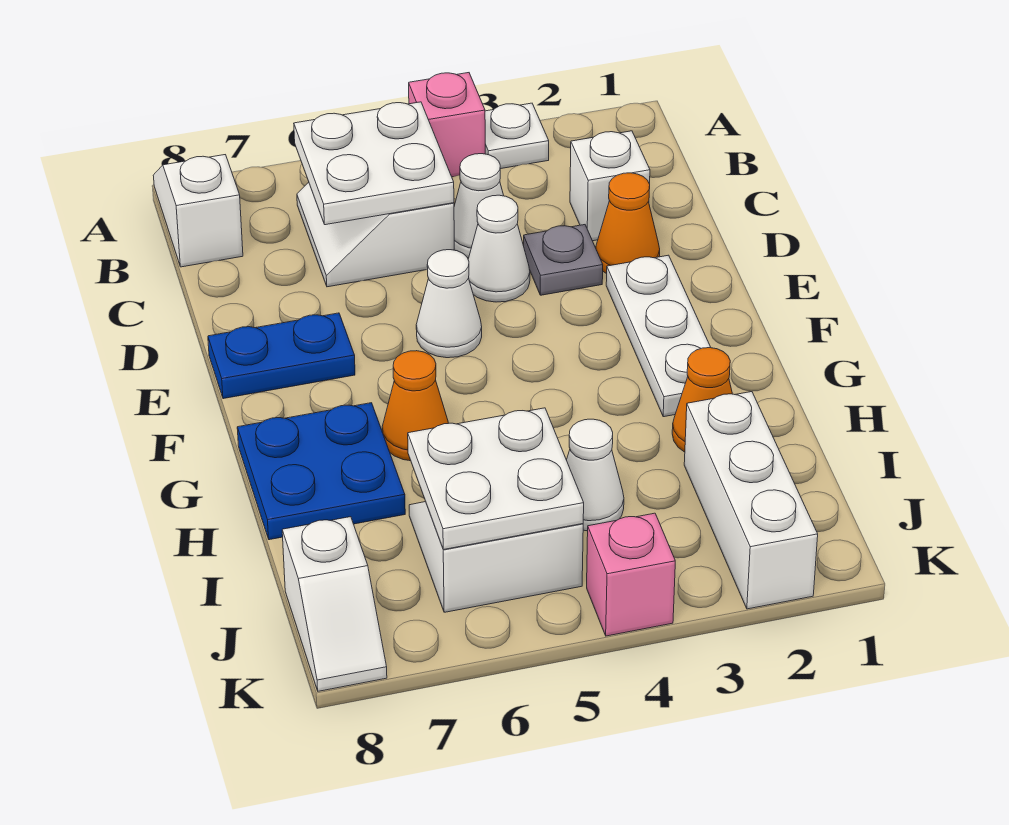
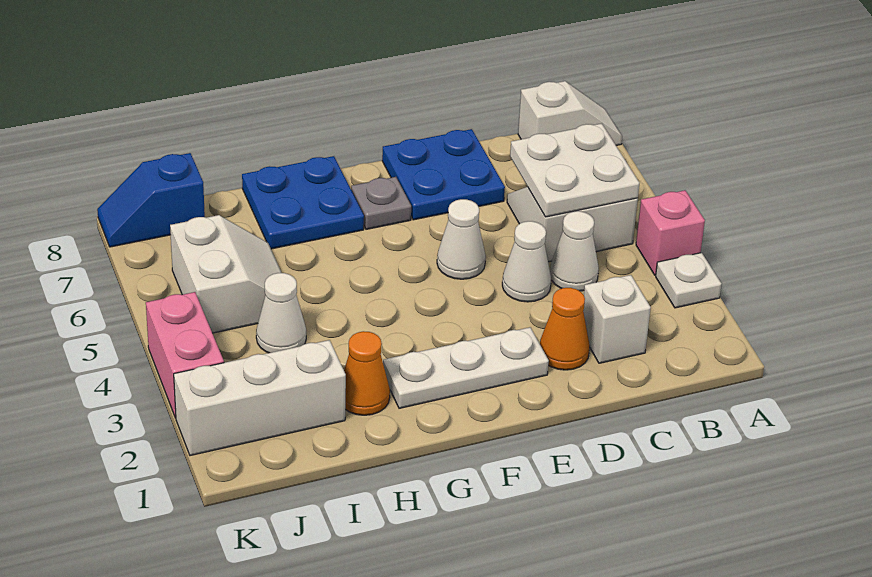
grey 1x1 plate [524,225,603,295] -> grey 1x1 plate moved to [351,177,411,229]
blue 1x2 plate [208,313,355,399] -> blue 2x2 plate [382,129,505,220]
orange 1x1 cone [382,351,448,461] -> none
white 2x2 plate [408,408,584,550] -> none
white 1x2 slope [282,517,387,691] -> blue 1x2 slope [97,153,205,247]
pink 1x1 brick [587,513,675,636] -> pink 1x2 brick [146,292,224,418]

